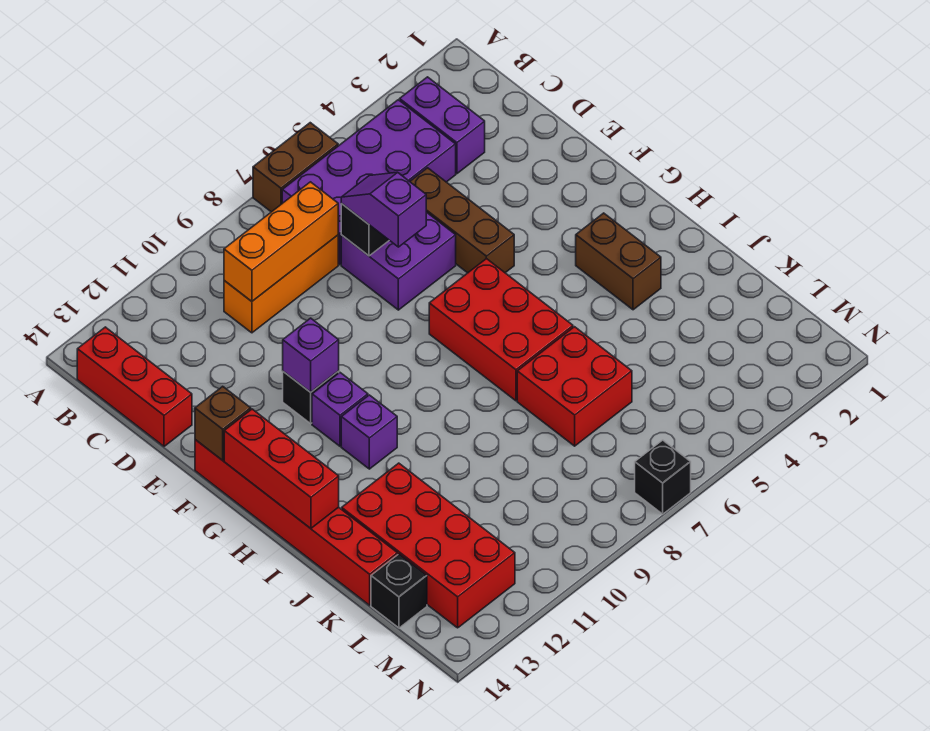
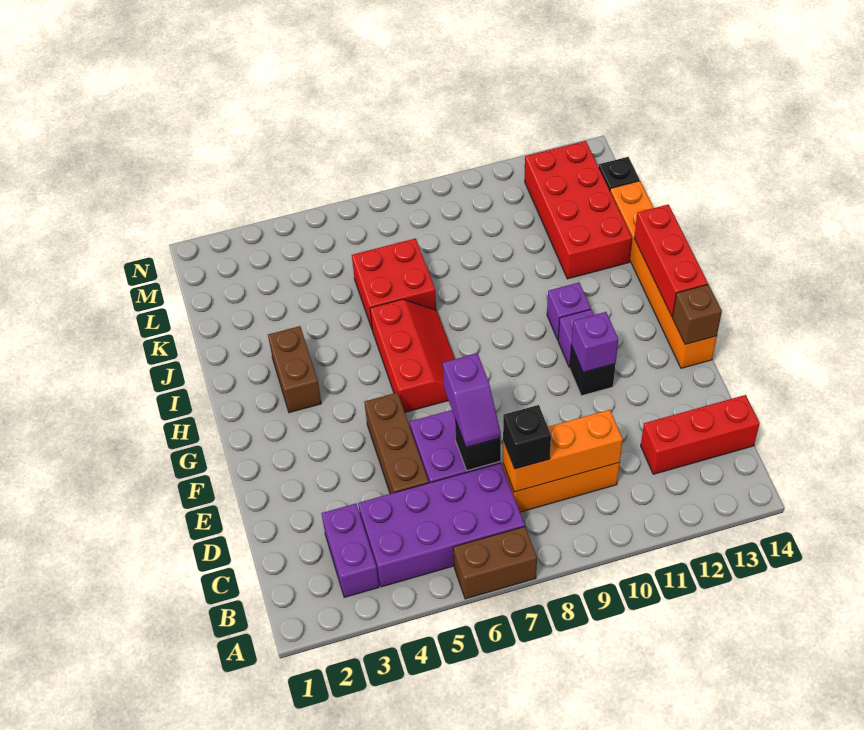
red 1x3 brick [77,327,192,446] -> red 1x3 brick turned to [641,395,760,474]
red 1x6 brick [195,440,398,605] -> orange 1x6 brick [610,181,717,368]
red 2x3 brick [429,259,573,401] -> red 2x3 slope [370,299,455,412]
black 1x1 brick [635,440,691,514] -> black 1x1 brick moved to [503,405,551,469]

